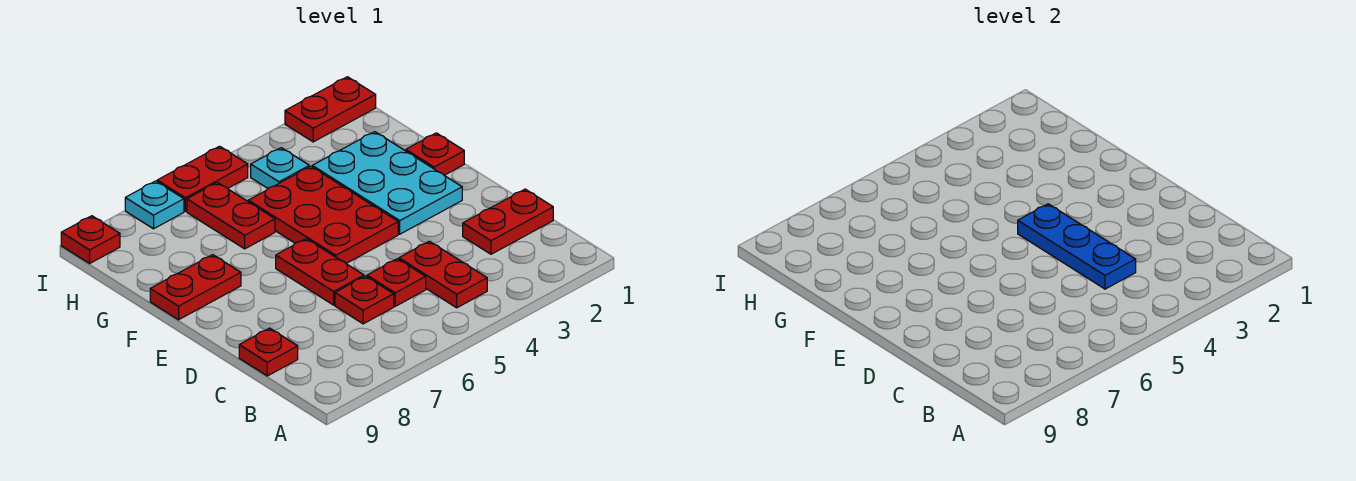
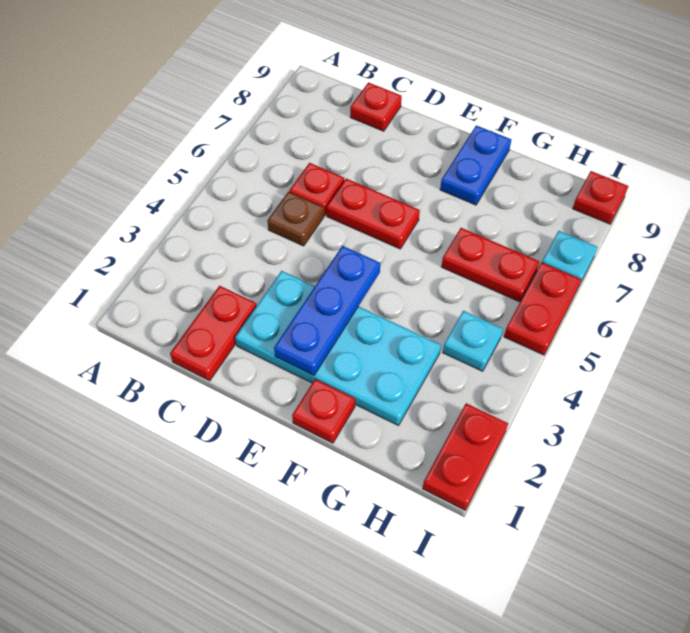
red 1x2 plate [399,241,487,308] -> none
blue 1x3 plate [1018,204,1136,289] -> blue 1x3 plate turned to [274,246,380,375]
red 1x1 plate [367,259,426,306] -> brown 1x1 plate [267,192,324,246]
cyan 2x3 plate [312,132,462,234] -> cyan 2x4 plate [235,271,441,426]
red 2x3 plate [248,166,398,263] -> none
red 1x2 plate [150,255,241,320] -> blue 1x2 plate [440,125,511,205]

